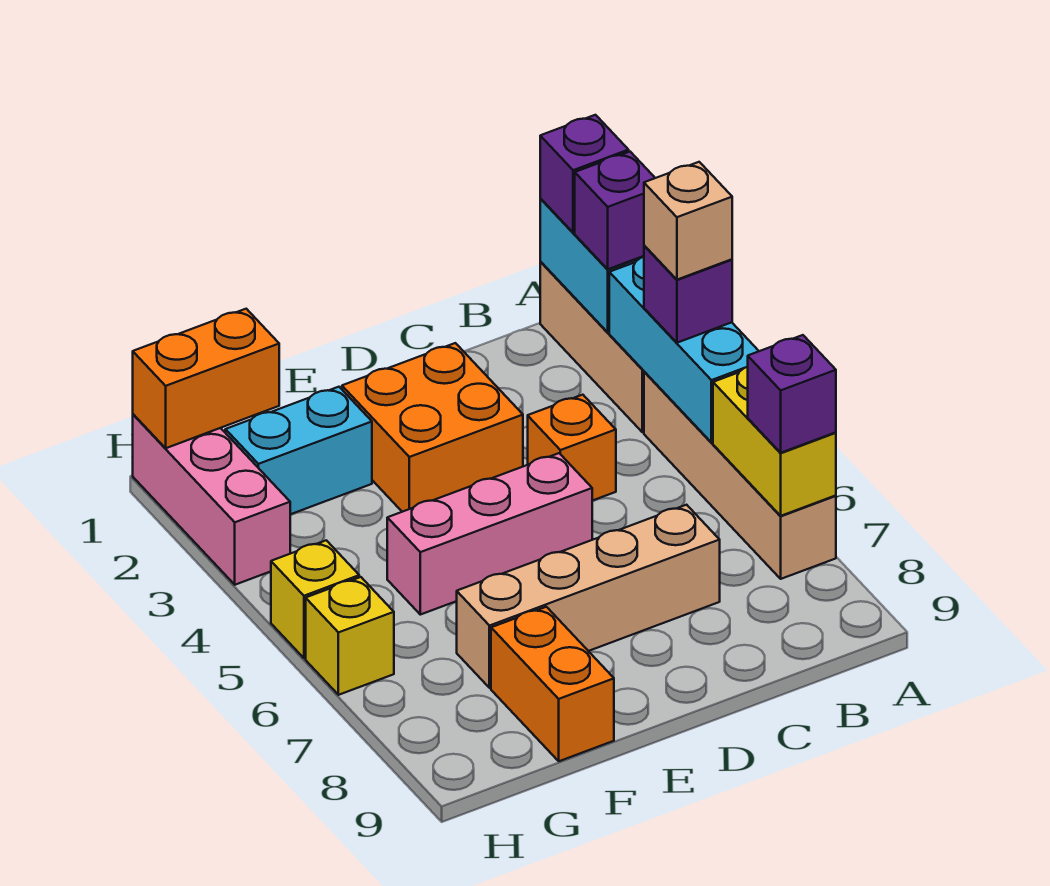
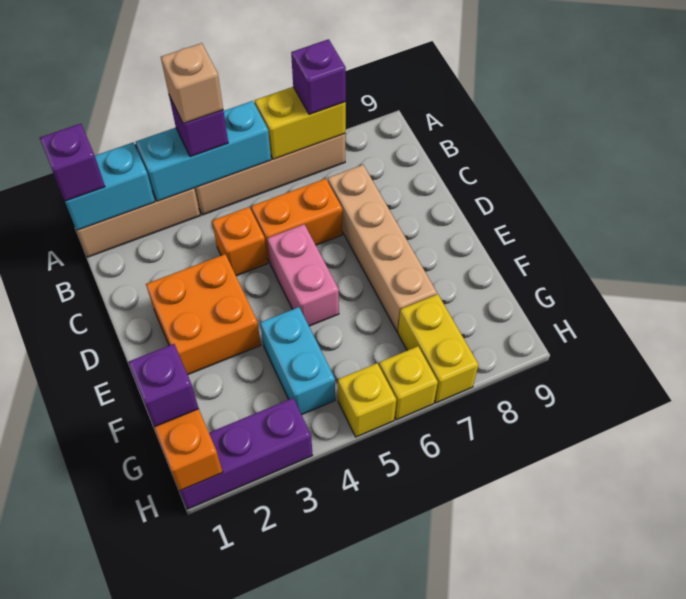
purple 1x1 brick [575,152,655,269] -> purple 1x1 brick moved to [128,344,199,427]
pink 1x3 brick [387,453,592,615] -> pink 1x2 brick [267,224,339,326]
cyan 1x2 brick [225,387,372,514] -> cyan 1x2 brick moved to [260,307,335,415]
orange 1x2 brick [491,607,614,761] -> orange 1x2 brick moved to [251,179,342,263]
none -> yellow 1x2 brick [398,294,478,403]
pink 1x3 brick [133,414,290,585] -> purple 1x3 brick [180,398,313,509]

